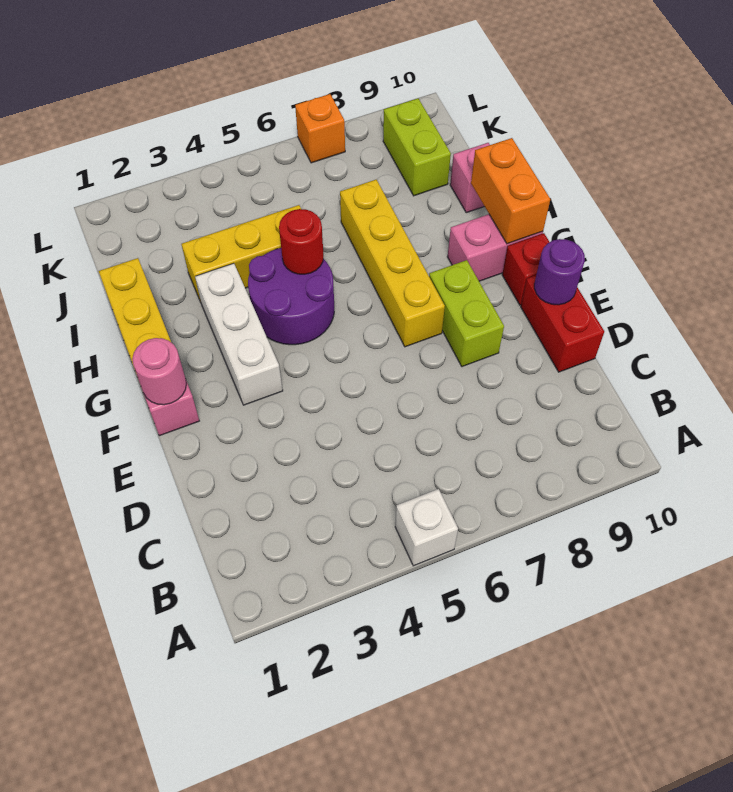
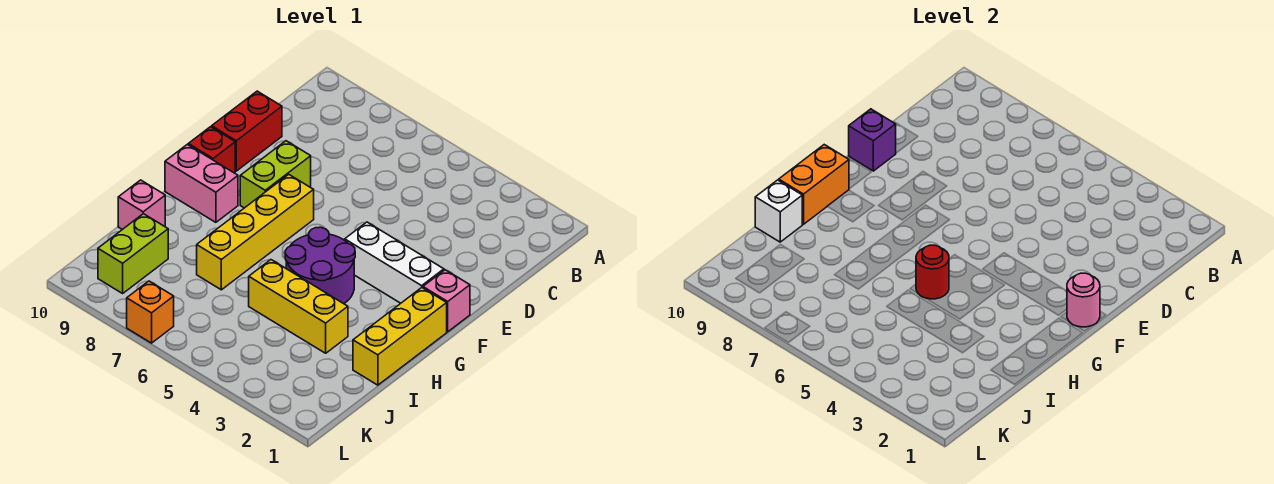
white 1x1 brick [395,489,458,566] -> white 1x1 brick moved to [755,180,802,242]
purple 1x1 round brick [534,239,585,305] -> purple 1x1 brick [849,109,896,171]
white 1x3 brick [195,263,283,405] -> white 1x3 brick turned to [345,222,444,303]

